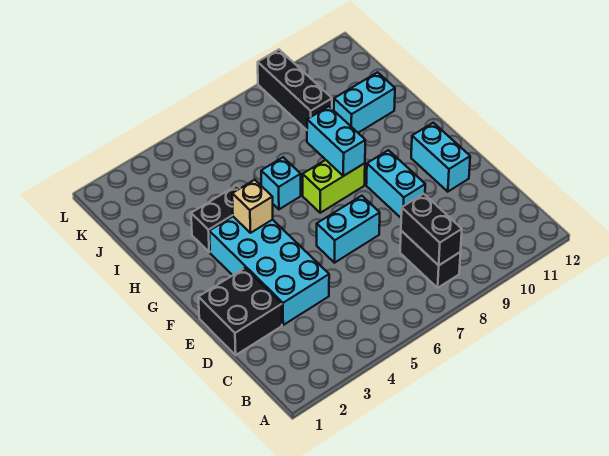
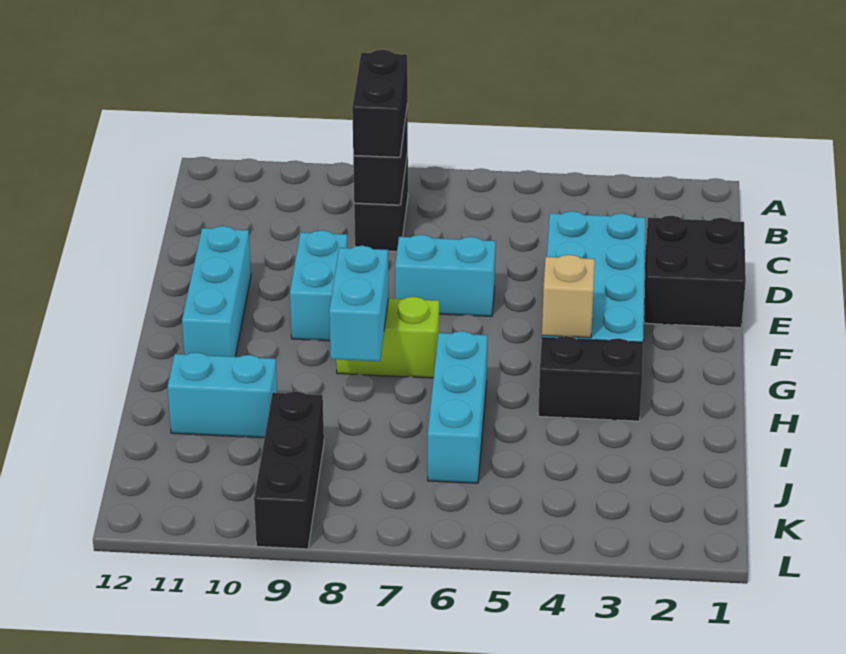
none -> black 1x2 brick [352,50,408,157]
cyan 1x2 brick [411,123,470,192] -> cyan 1x3 brick [182,226,251,357]
cyan 1x1 brick [261,157,301,209] -> cyan 1x3 brick [428,331,488,483]

